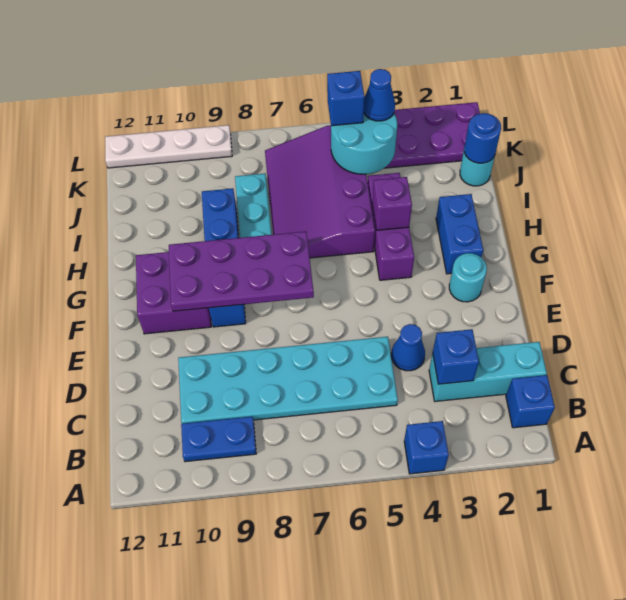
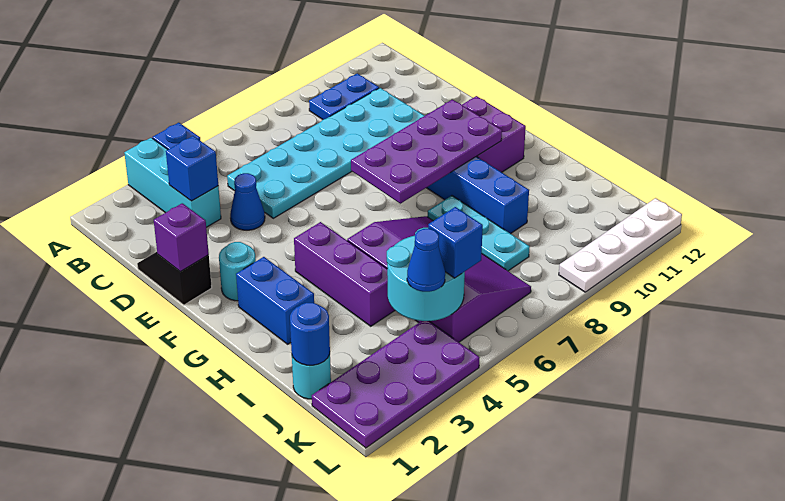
blue 1x1 brick [506,375,555,428] -> none
cyan 1x3 brick [429,342,547,401] -> cyan 1x3 brick turned to [124,138,221,227]
none -> black 1x2 slope [137,252,212,305]
purple 1x1 brick [372,177,412,230] -> purple 1x1 brick moved to [154,203,209,272]

